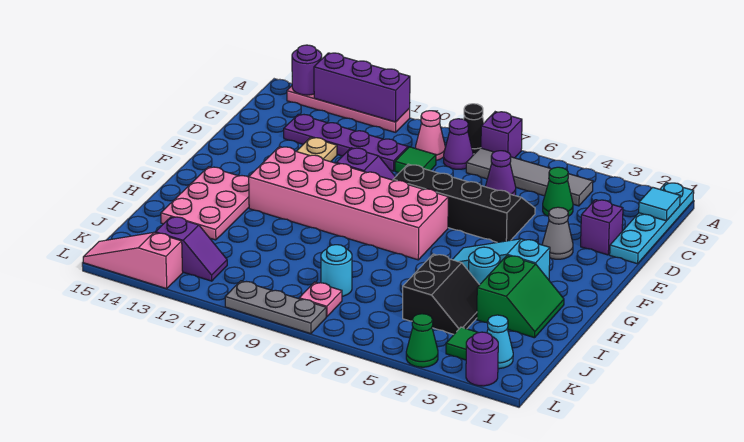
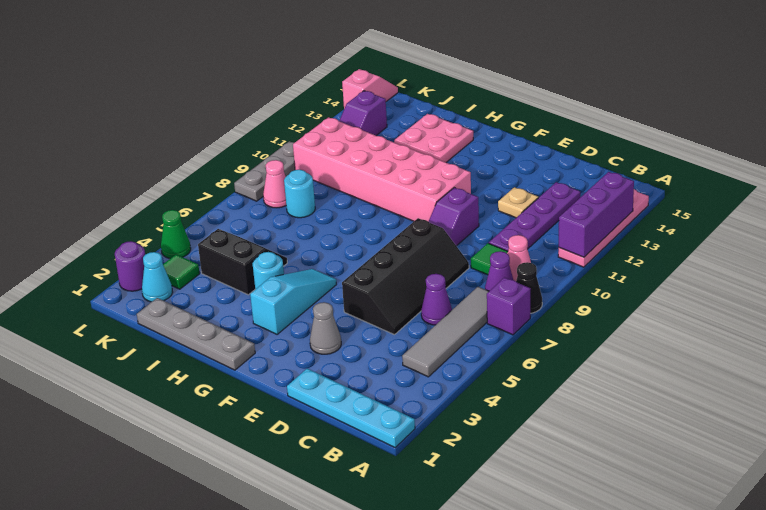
purple 1x1 round brick [292,45,322,95] -> none
cyan 1x1 tile [639,187,680,221] -> none
green 1x1 cone [543,167,573,216] -> none
purple 1x1 brick [581,200,623,255] -> none
pink 2x6 brick [249,147,448,260] -> pink 2x6 brick turned to [293,117,471,221]
none -> grey 1x4 plate [137,298,255,370]
pink 2x3 plate [161,167,249,240] -> pink 2x2 plate [394,114,473,162]
green 2x2 slope [477,255,564,338] -> none
black 2x2 slope [403,254,479,334] -> black 2x2 slope turned to [198,229,287,295]
pink 1x1 plate [299,282,342,317] -> pink 1x1 cone [263,160,286,208]
pink 1x3 slope [83,232,183,289] -> pink 1x2 slope [342,69,398,109]

